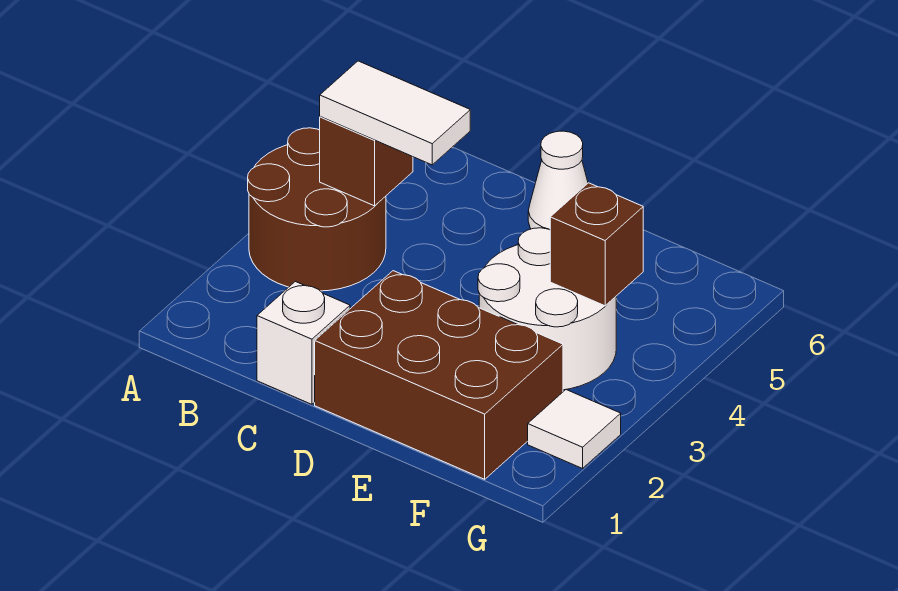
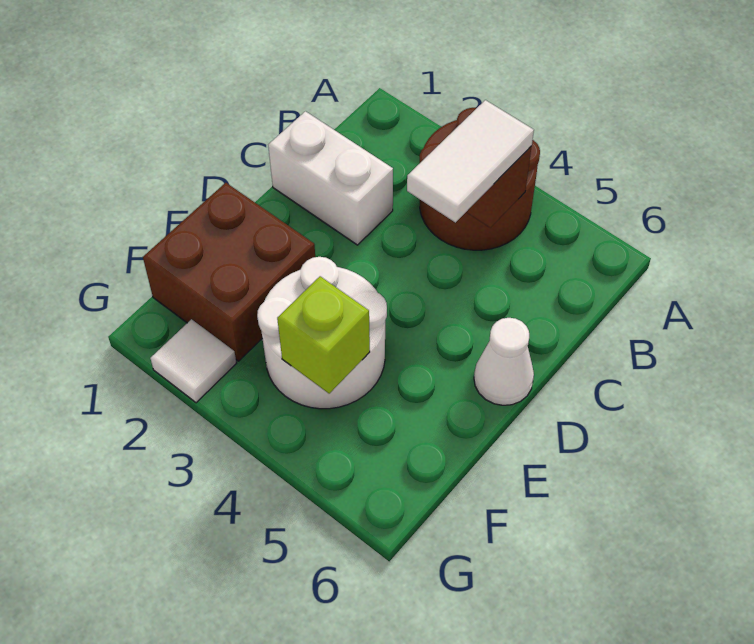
white 1x1 brick [257,282,350,404] -> white 1x2 brick [268,111,393,245]
brown 2x3 brick [315,271,563,479] -> brown 2x2 brick [143,183,315,361]
brown 1x1 brick [550,183,643,306] -> lime 1x1 brick [277,276,370,393]

